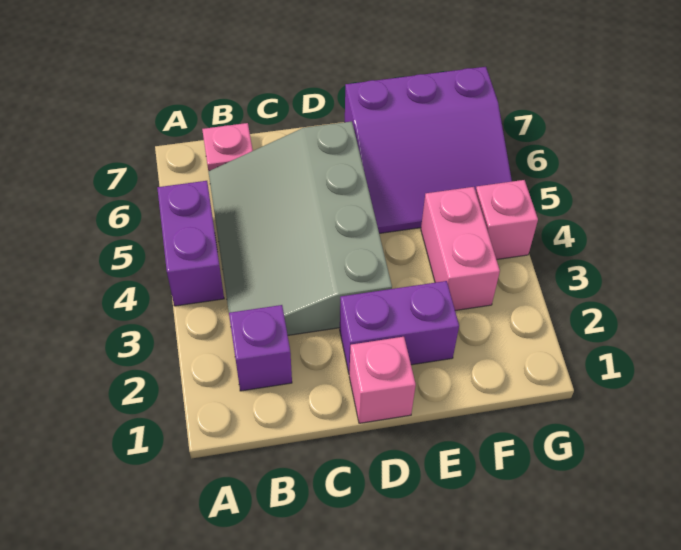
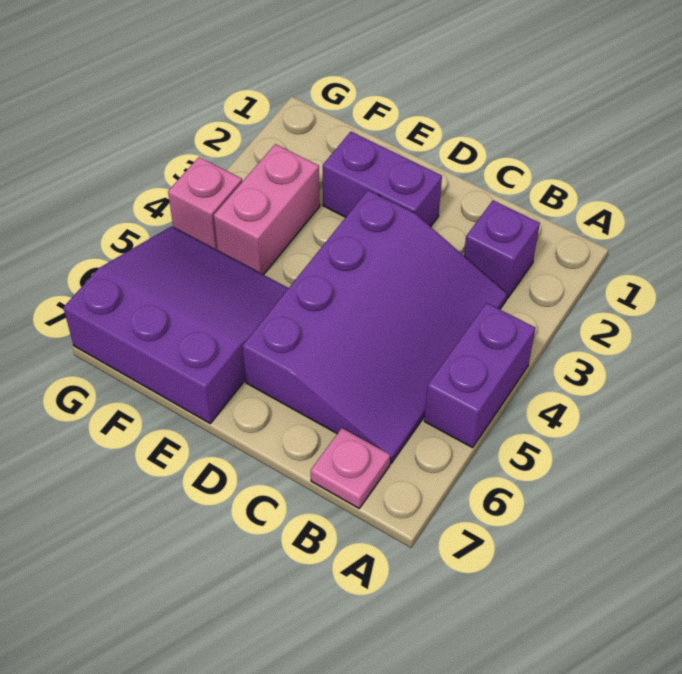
grey 3x4 slope [208,121,392,335] -> purple 3x4 slope [242,190,507,463]
pink 1x1 brick [349,337,416,423] -> none

